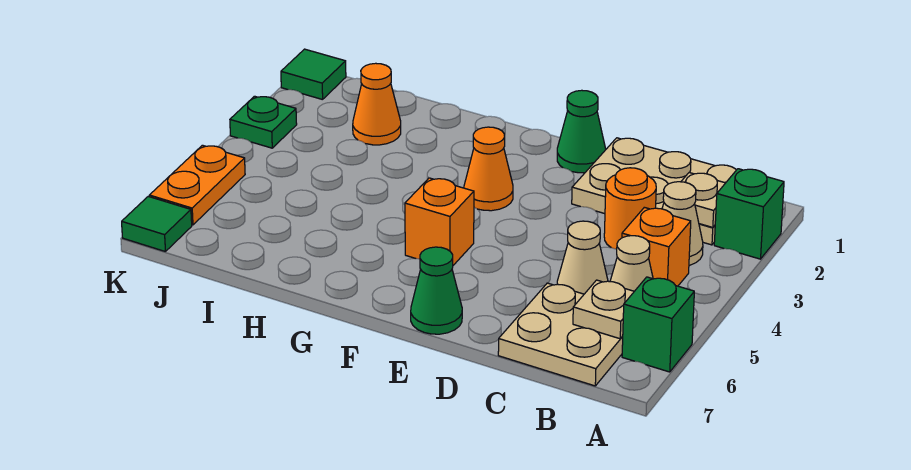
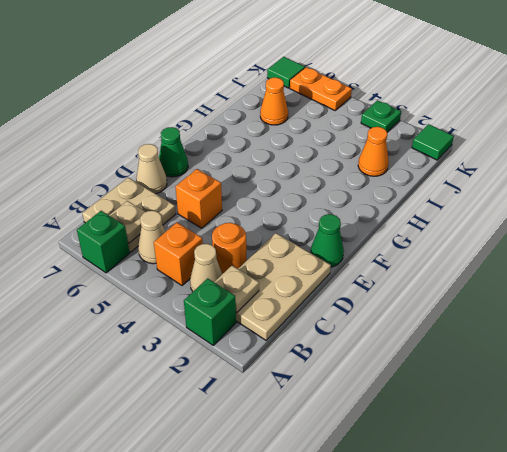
tan 1x1 cone [557,221,608,294] -> tan 1x1 cone moved to [136,144,167,194]
orange 1x1 cone [464,127,513,211] -> orange 1x1 cone moved to [260,78,288,125]
orange 1x1 brick [405,178,474,265] -> orange 1x1 brick moved to [175,169,222,228]

